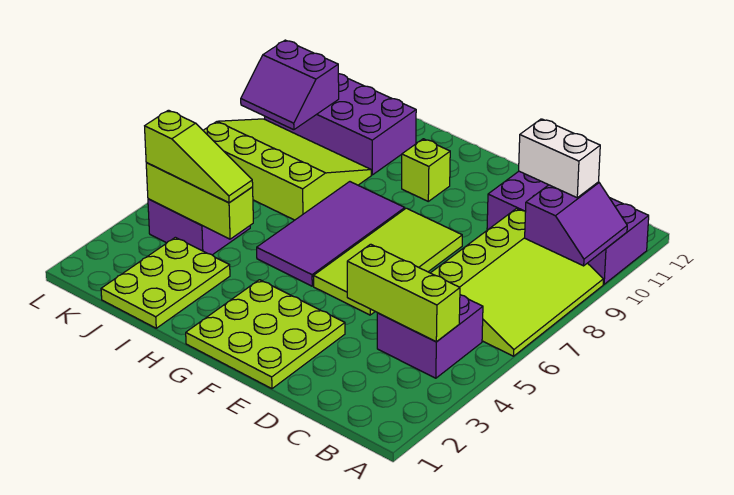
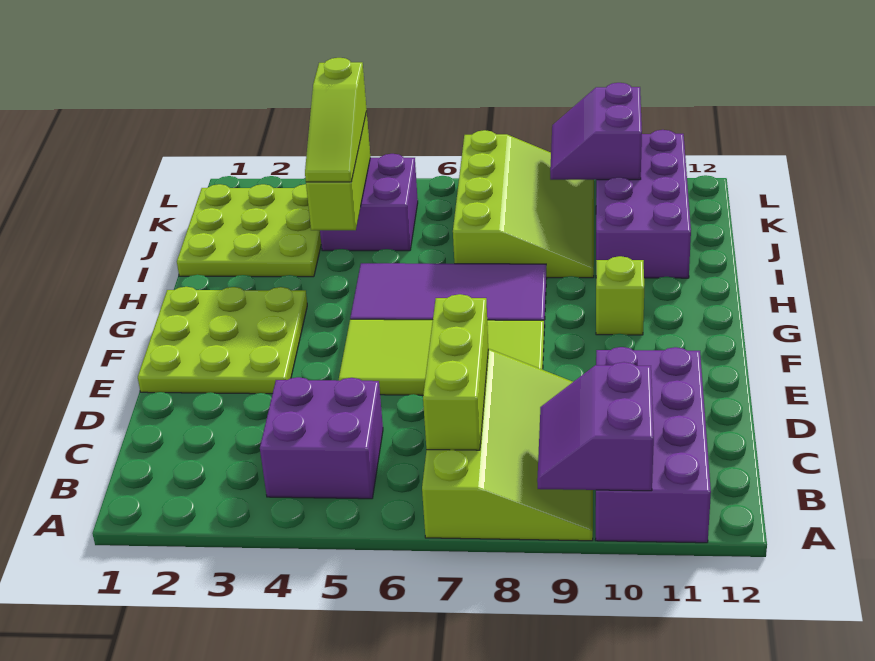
lime 3x4 slope [431,209,603,356] -> lime 3x4 slope turned to [422,349,593,541]
purple 2x2 slope [525,182,627,266] -> purple 2x2 slope turned to [537,362,654,491]
lime 1x3 brick [347,244,460,342] -> lime 1x3 brick moved to [423,294,488,450]
white 1x2 brick [519,119,600,198] -> none
lime 2x3 plate [101,237,230,328] -> lime 3x3 plate [177,184,321,277]

